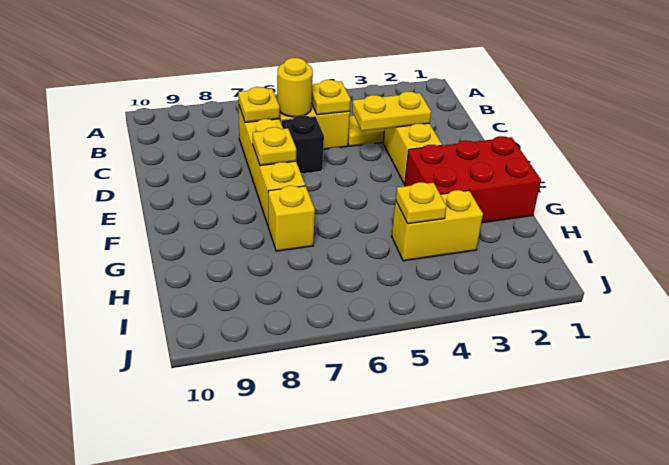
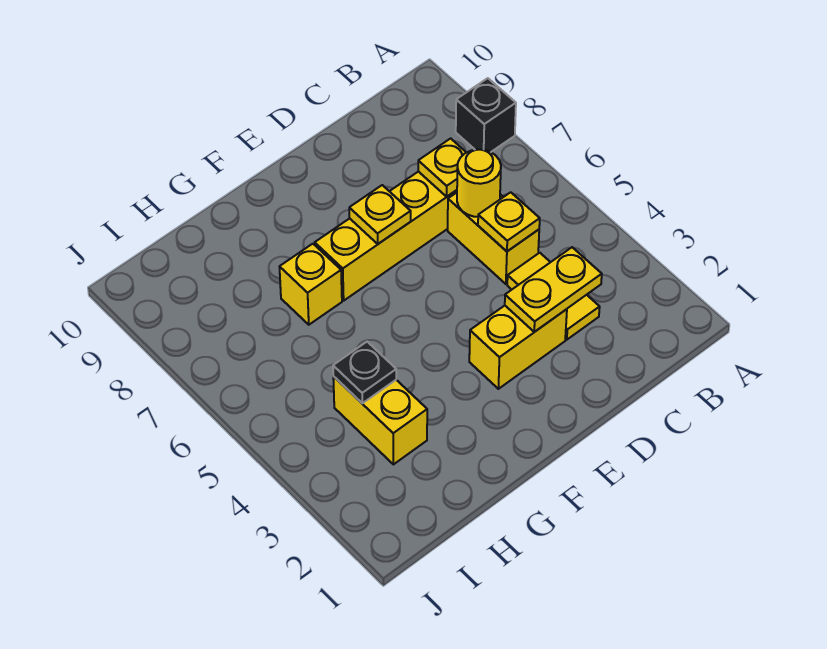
yellow 1x2 plate [352,92,431,131] -> yellow 1x2 plate turned to [505,247,602,332]
black 1x1 brick [282,115,324,174] -> black 1x1 brick moved to [456,78,516,152]
red 2x3 brick [405,136,541,223] -> none
yellow 1x1 plate [396,182,447,224] -> black 1x1 plate [333,342,396,403]

